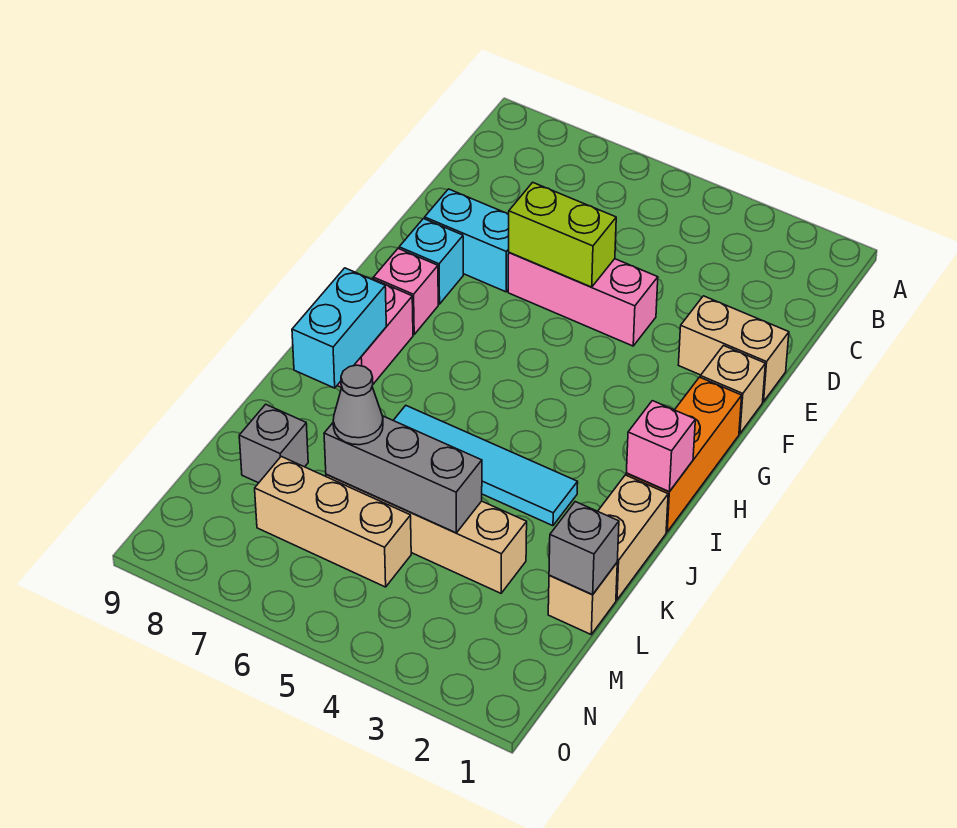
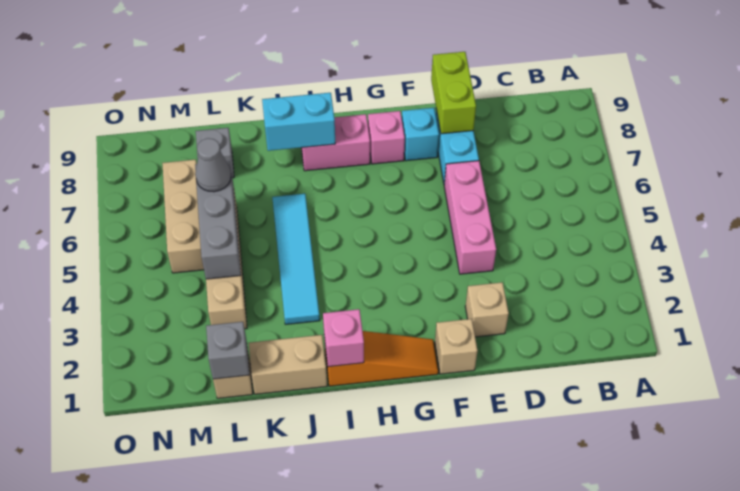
tan 1x2 brick [678,296,789,402] -> tan 1x1 brick [465,282,509,337]
lime 1x2 brick [509,182,616,287] -> lime 1x2 brick moved to [431,52,476,134]
orange 1x3 brick [626,377,742,532] -> orange 1x3 slope [324,331,438,386]

